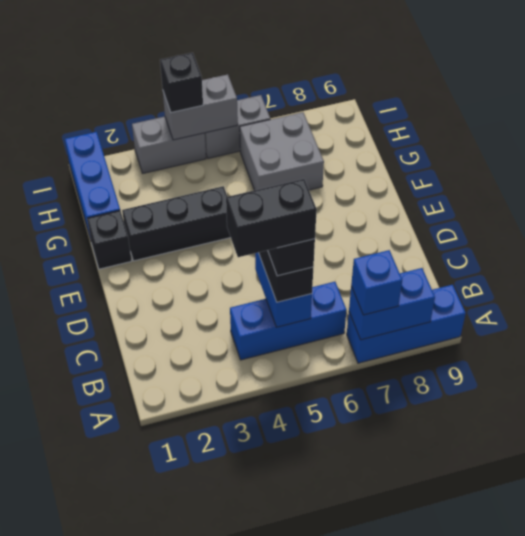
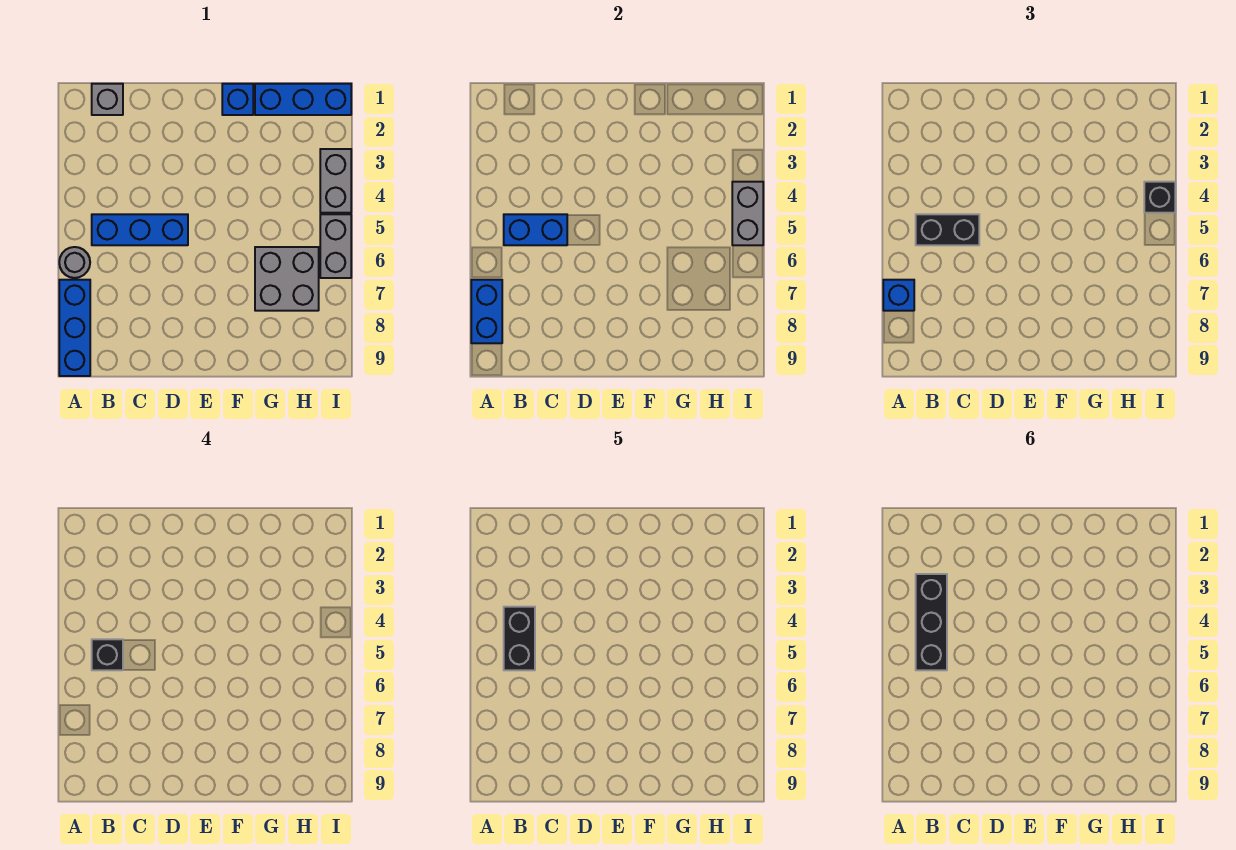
none -> grey 1x1 round brick [59,247,90,278]
none -> grey 1x1 brick [92,84,123,115]
blue 1x3 brick [230,282,347,360] -> blue 1x3 brick turned to [92,214,188,245]
black 1x1 brick [87,211,132,269] -> blue 1x1 brick [222,84,253,115]
black 1x3 brick [122,186,231,261] -> black 1x3 brick moved to [916,574,947,670]

